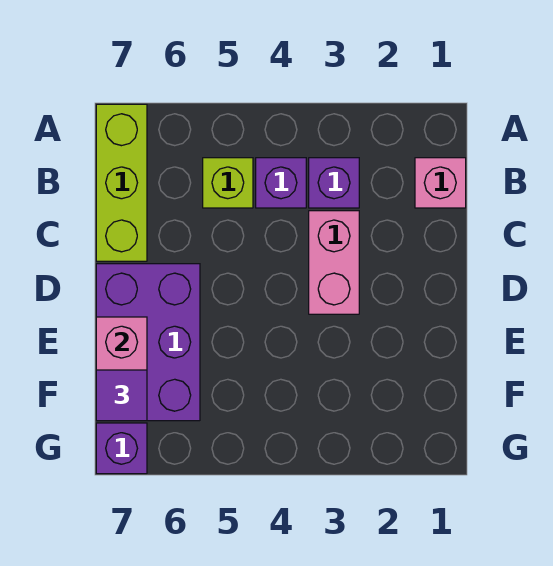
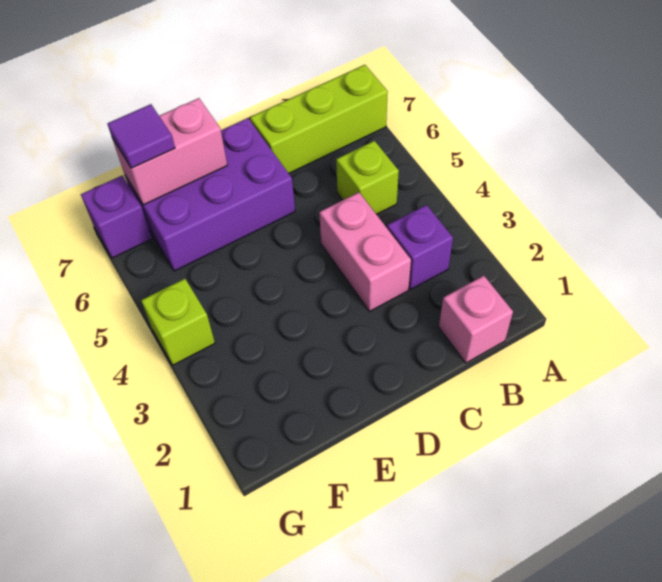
purple 1x1 brick [256,158,306,208] -> none
pink 1x2 brick [309,211,359,314] -> pink 1x2 brick turned to [319,192,411,311]
none -> lime 1x1 brick [141,279,215,365]

